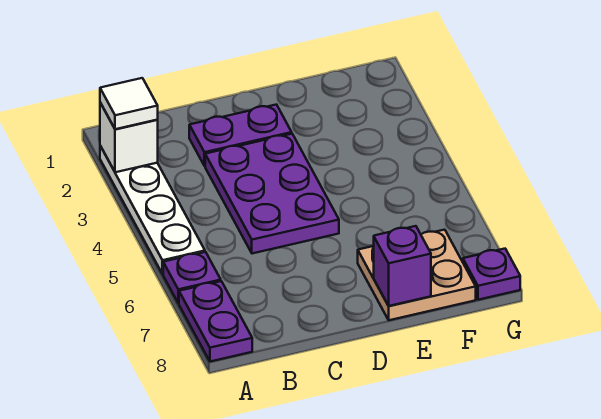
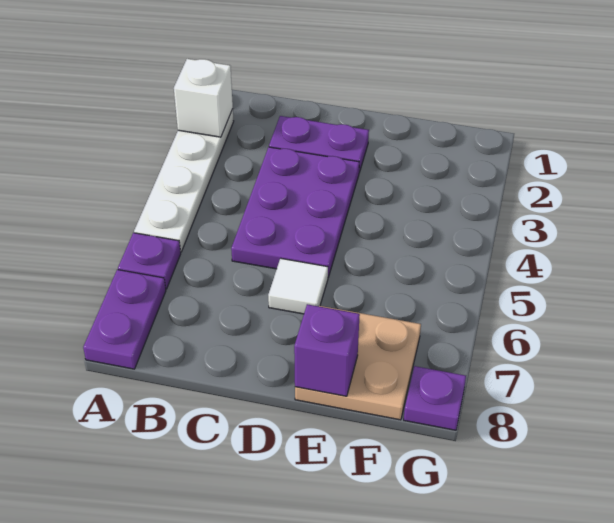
white 1x1 tile [100,78,158,129] -> white 1x1 tile moved to [268,258,328,314]

